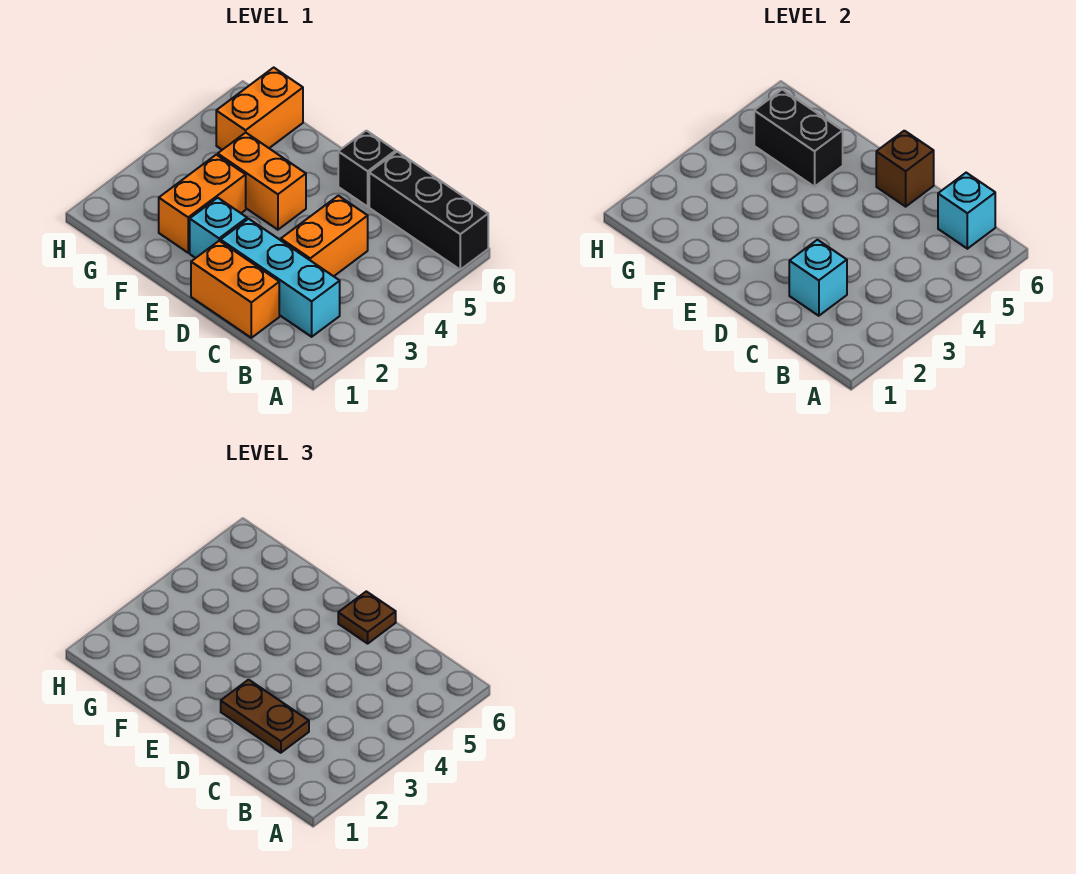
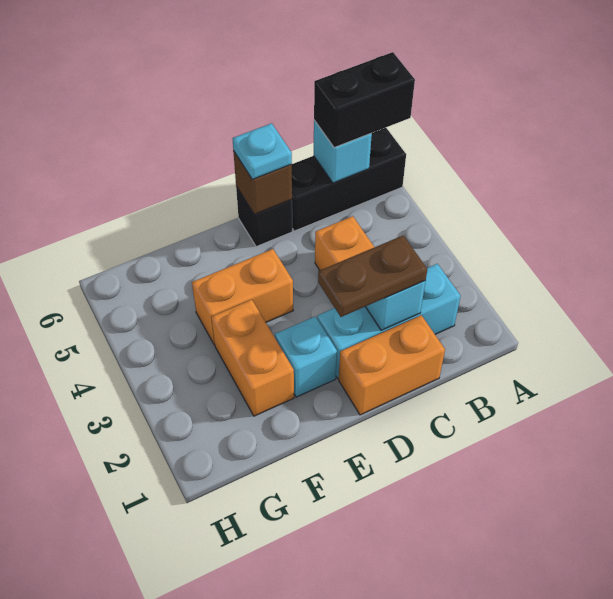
brown 1x1 plate [338,591,396,644] -> cyan 1x1 plate [233,123,292,179]
black 1x2 brick [754,90,843,187] -> black 1x2 brick moved to [314,52,415,148]
orange 1x2 brick [216,68,303,150] -> none

